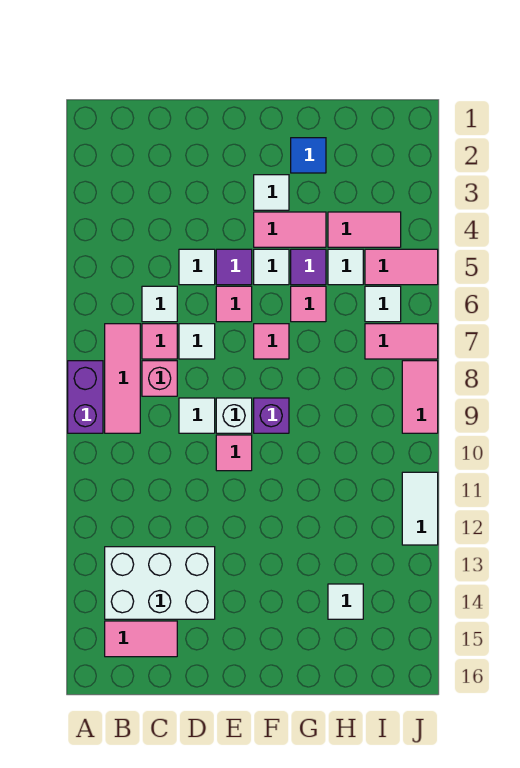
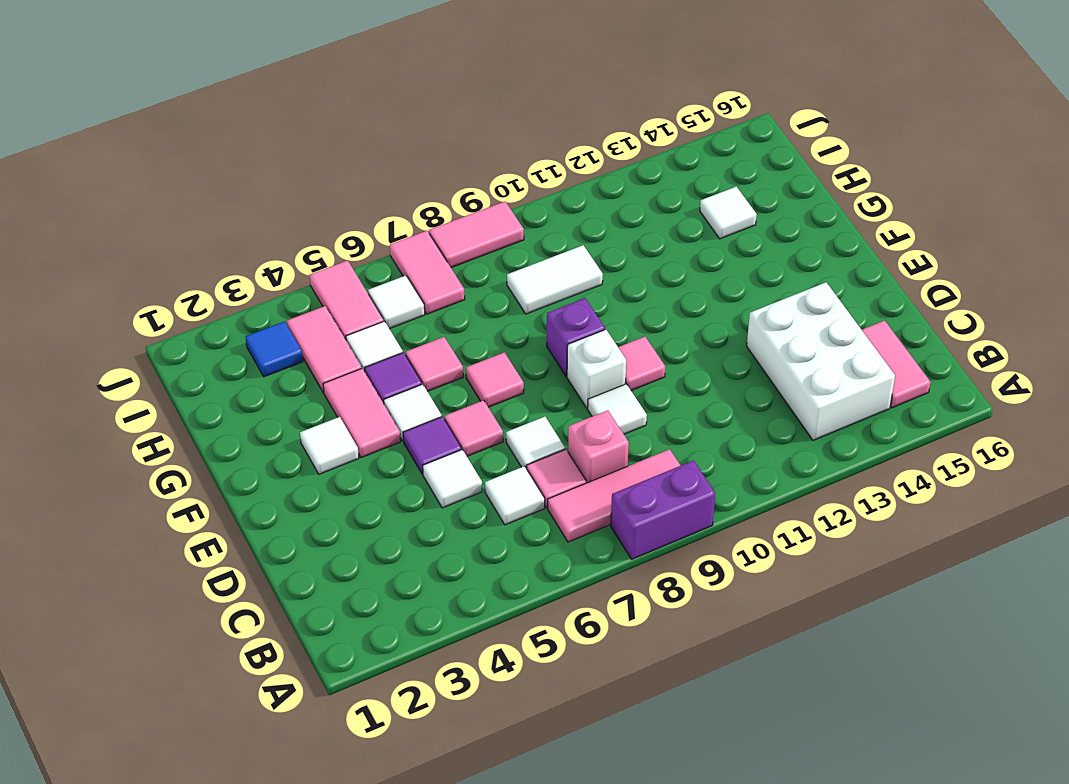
blue 1x1 tile [291,138,326,173] -> blue 1x1 tile moved to [245,321,303,377]
white 1x2 tile [402,472,438,545] -> white 1x2 tile moved to [507,245,603,314]

